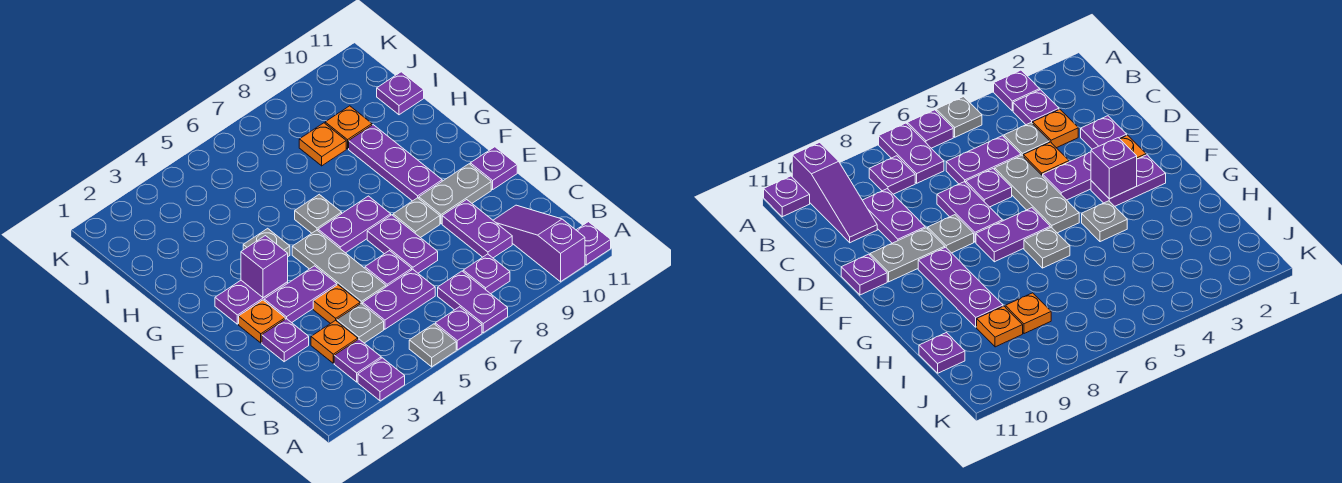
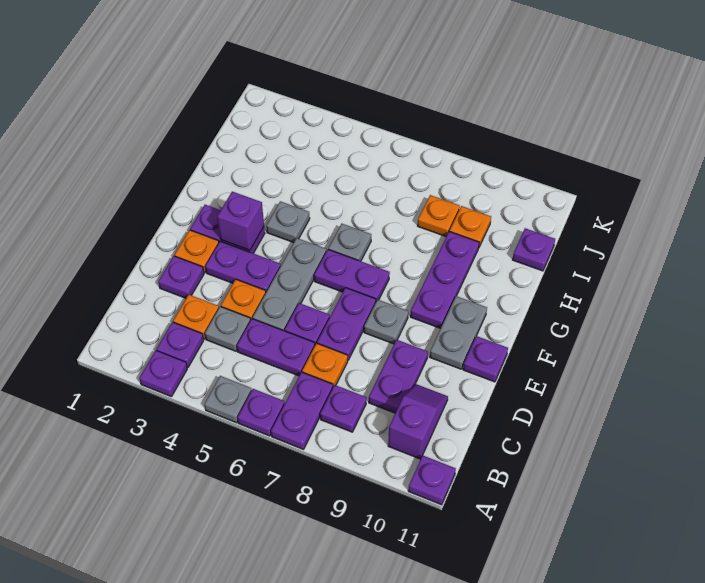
purple 1x3 slope [493,205,585,282] -> purple 1x2 slope [388,384,448,459]
none -> orange 1x1 plate [302,343,348,387]
grey 1x2 plate [419,164,491,224] -> grey 1x2 plate turned to [430,296,487,369]

